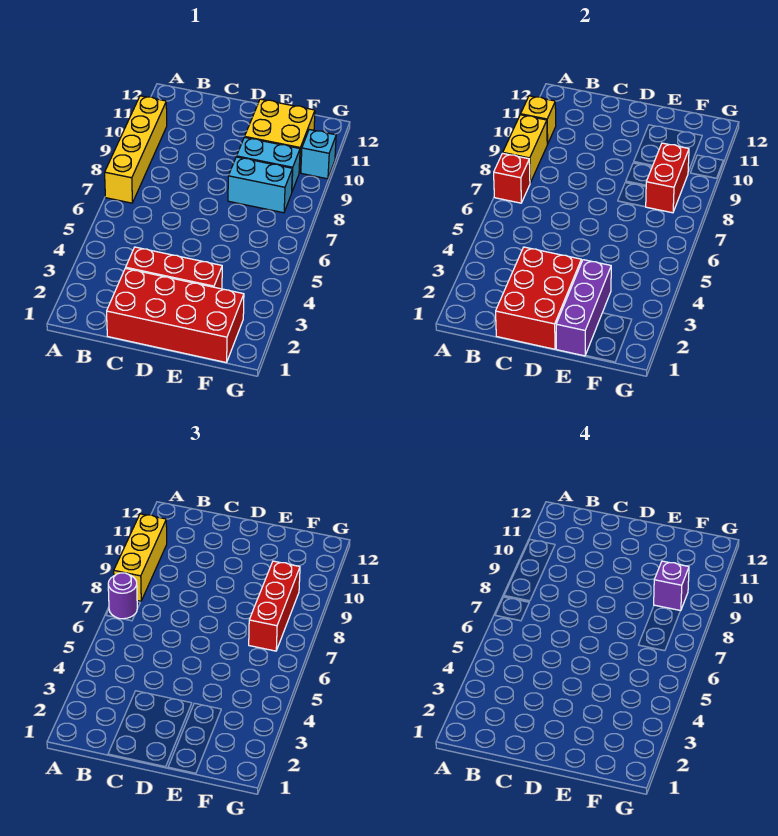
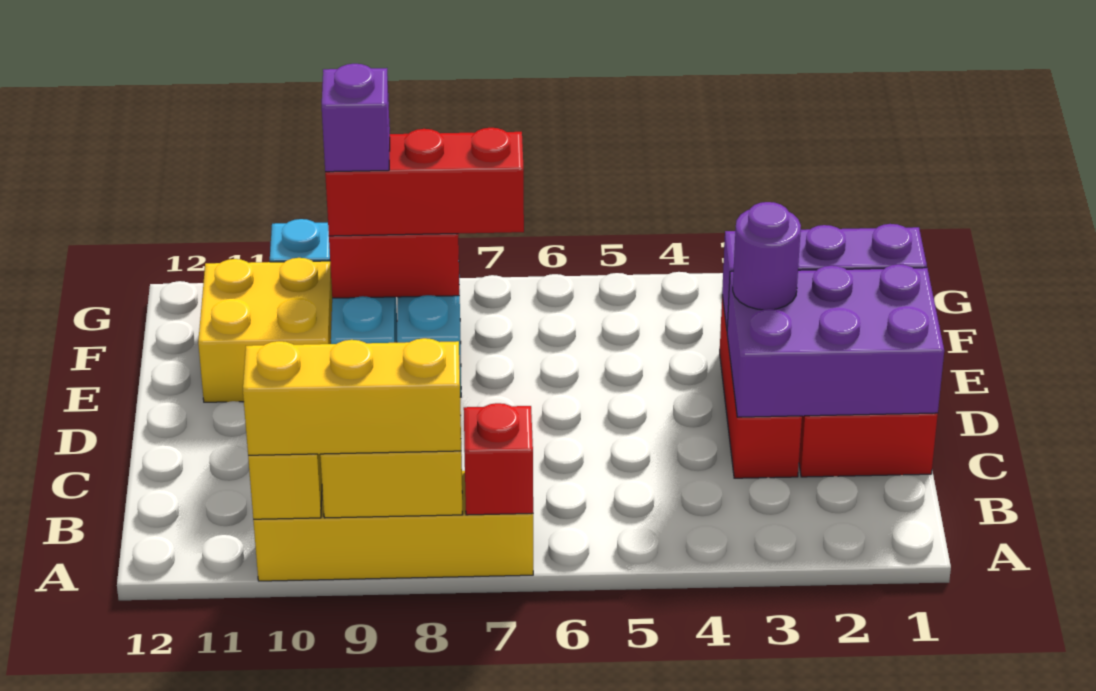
purple 1x1 round brick [108,573,137,619] -> purple 1x1 round brick moved to [733,202,801,310]
red 2x3 brick [496,247,581,349] -> purple 2x3 brick [727,264,944,417]

